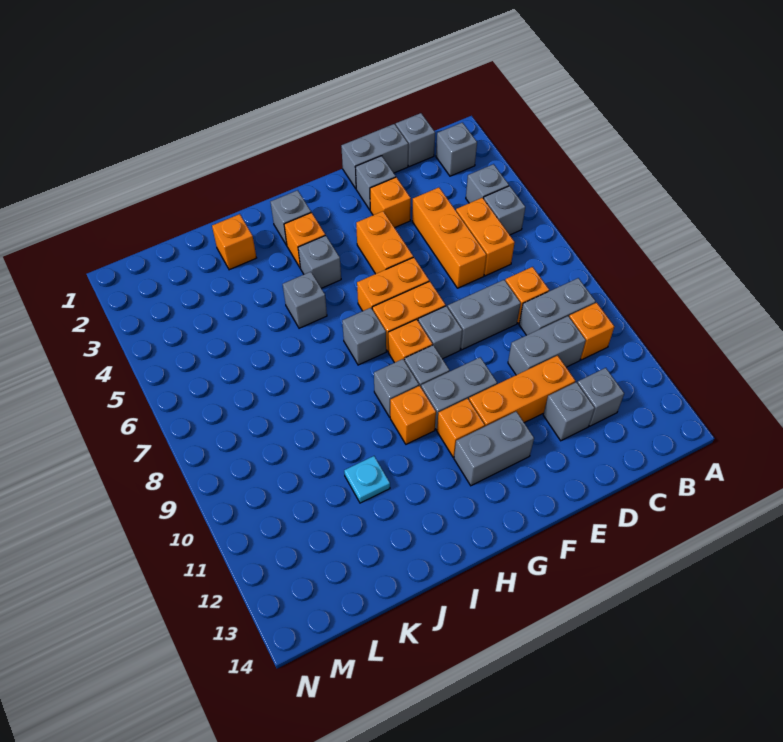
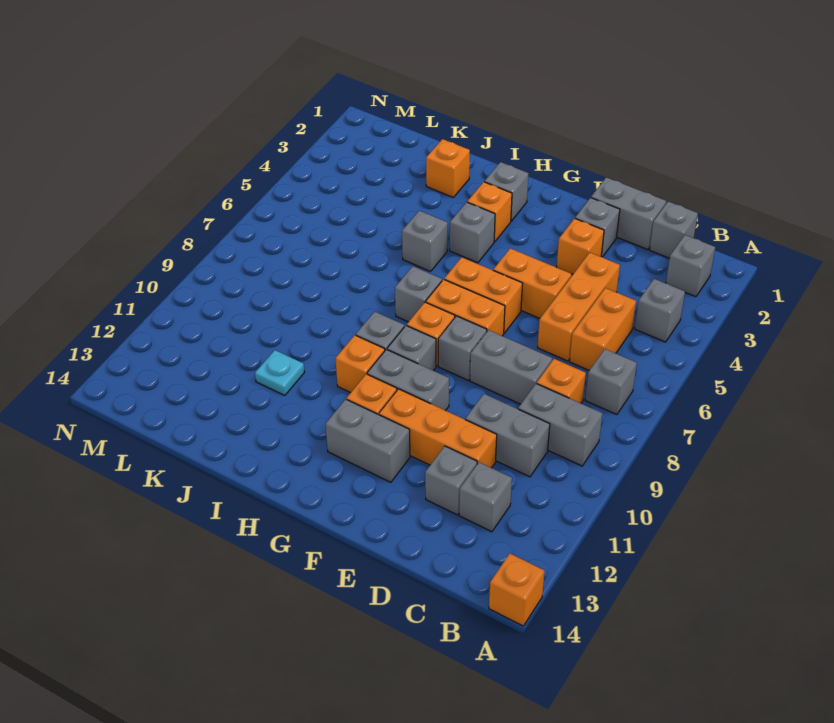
grey 1x1 brick [484,186,525,235] -> grey 1x1 brick moved to [585,349,637,415]
orange 1x1 brick [569,303,614,360] -> orange 1x1 brick moved to [489,554,545,626]
orange 1x2 brick [356,211,413,274] -> orange 1x2 brick turned to [493,248,571,318]

